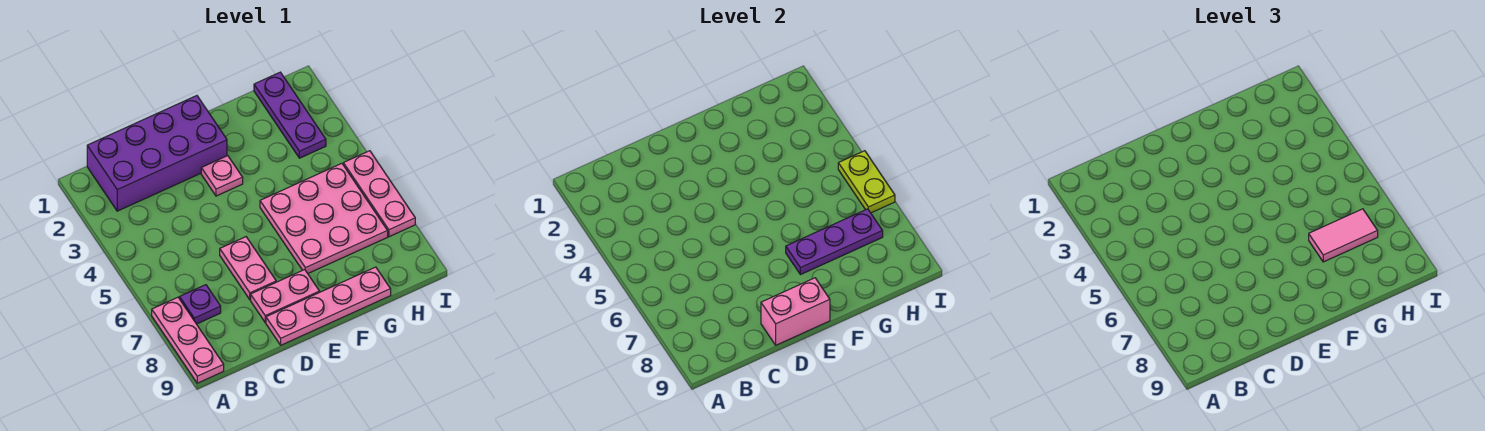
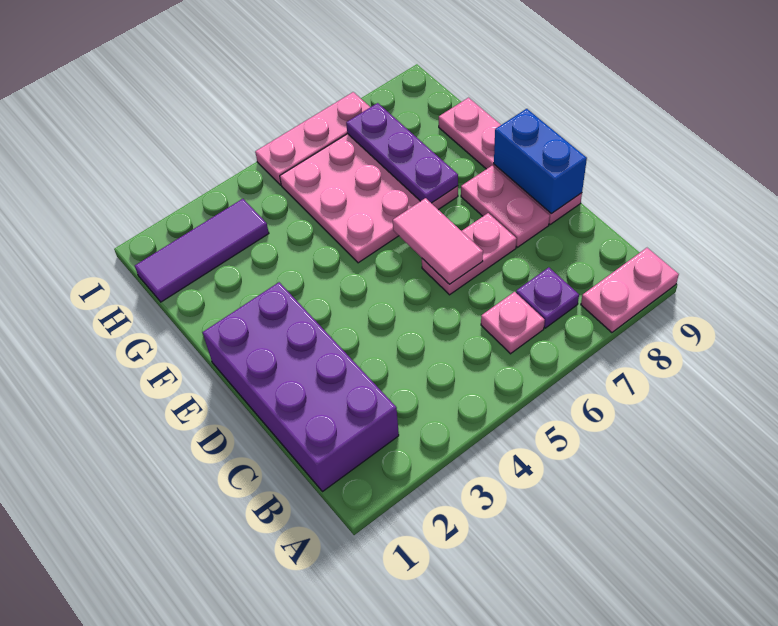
pink 1x3 plate [152,297,224,383] -> pink 1x2 plate [581,248,679,333]
pink 1x2 brick [761,278,830,345] -> blue 1x2 brick [494,109,587,214]
pink 1x1 plate [201,156,243,196] -> pink 1x1 plate moved to [481,292,545,354]
pink 1x2 tile [1309,209,1378,262] -> pink 1x2 tile moved to [393,198,483,284]
purple 1x3 plate [254,72,326,158] -> purple 1x3 tile [135,199,269,302]
lime 1x2 plate [838,151,895,213] -> none

